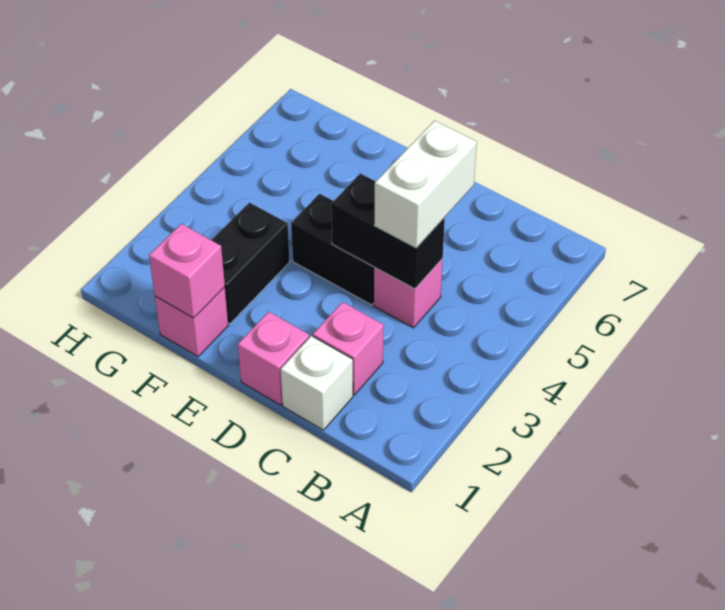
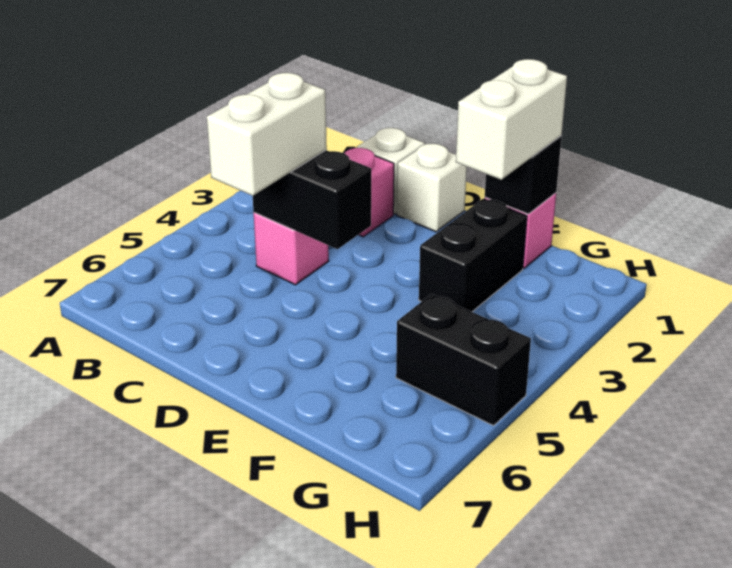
pink 1x1 brick [238,312,309,405] -> white 1x1 brick [397,143,467,232]
black 1x2 brick [291,194,375,305] -> black 1x2 brick moved to [396,294,531,426]
pink 1x1 brick [149,224,225,318] -> black 1x1 brick [485,136,562,214]
none -> white 1x2 brick [456,59,567,180]

